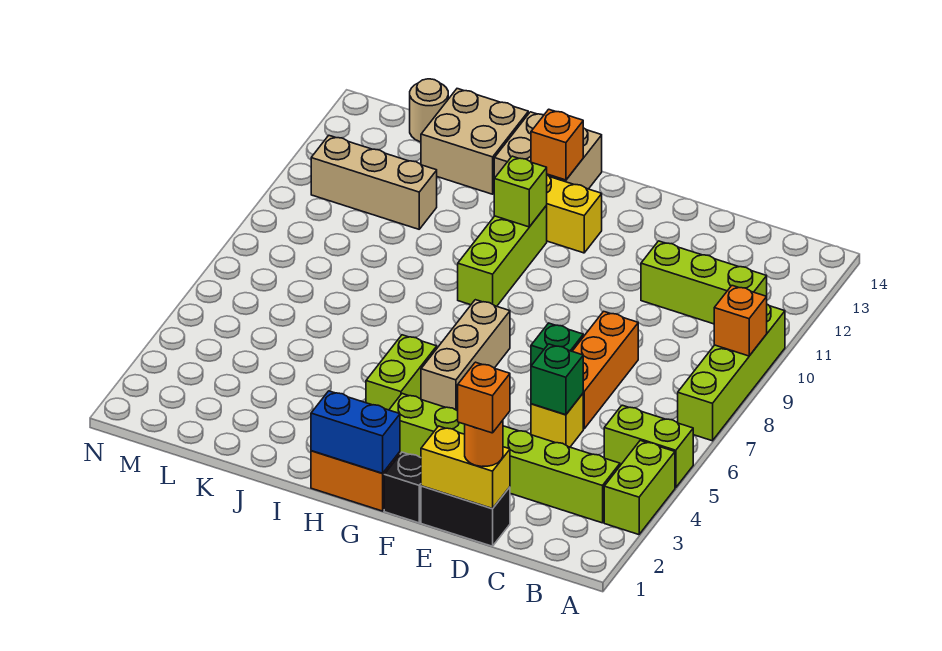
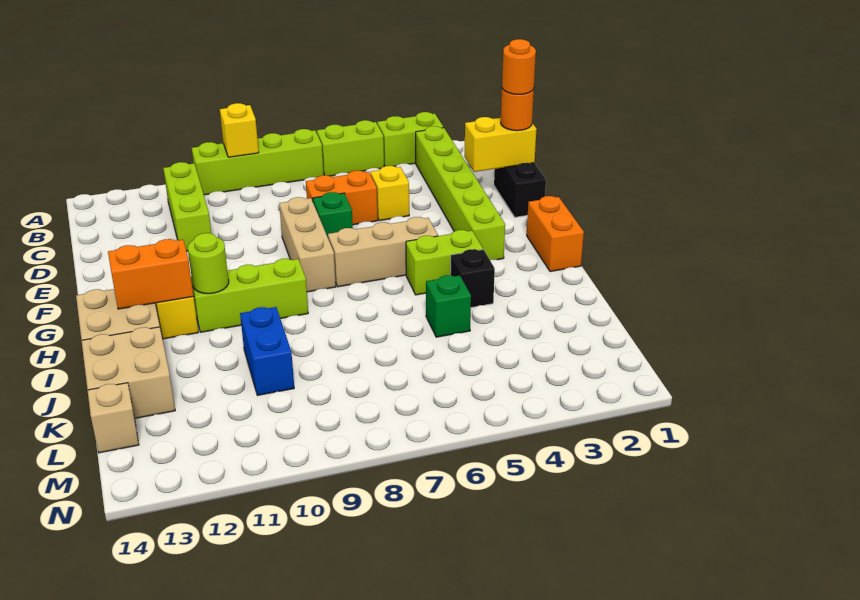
lime 1x2 brick [604,405,693,488] -> lime 1x2 brick turned to [317,120,384,176]
orange 1x1 brick [714,286,767,356] -> yellow 1x1 brick [220,103,259,157]
yellow 1x2 brick [421,426,510,509] -> yellow 1x2 brick turned to [464,117,536,172]
orange 1x1 brick [458,362,510,433] -> orange 1x1 round brick [502,39,536,94]
green 1x1 brick [531,344,583,415] -> green 1x1 brick moved to [426,275,471,337]
orange 1x3 brick [572,311,638,429] -> orange 1x2 brick [306,171,378,225]
black 1x1 brick [384,452,421,523] -> black 1x1 brick moved to [450,249,495,308]
blue 1x2 brick [311,391,400,473] -> blue 1x2 brick moved to [240,307,294,395]
lime 1x1 brick [494,156,547,227] -> lime 1x1 round brick [188,233,229,294]
orange 1x1 brick [531,109,583,180] -> orange 1x2 brick [108,239,193,309]
tan 1x3 brick [311,135,437,229] -> tan 1x3 brick moved to [279,197,336,292]
tan 1x1 round brick [410,79,448,142] -> tan 1x1 brick [88,383,139,453]

